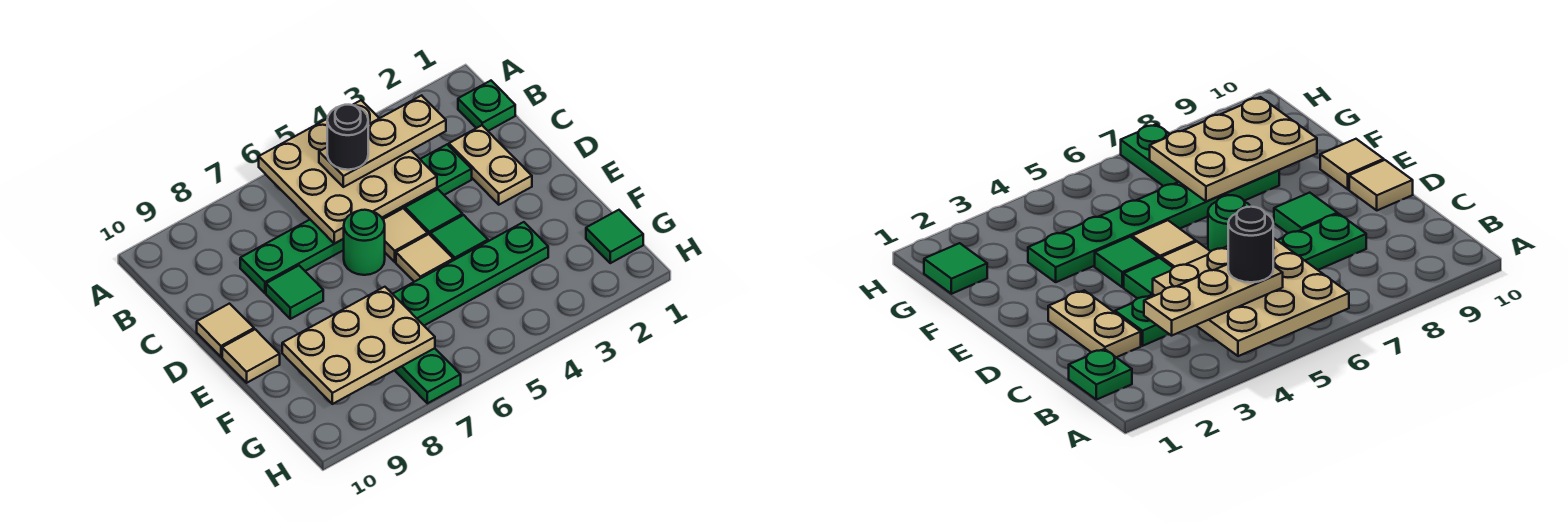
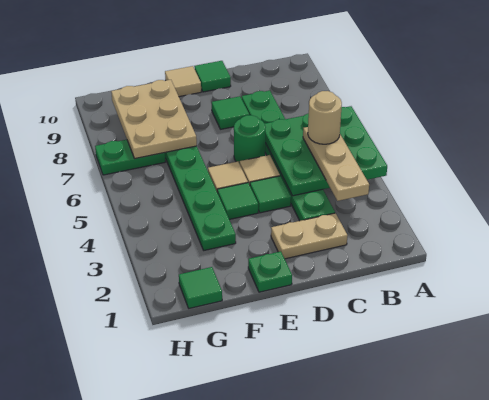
tan 3x3 plate [259,100,437,244] -> green 3x3 plate [265,106,387,196]
green 1x1 plate [458,81,515,131] -> green 1x1 plate moved to [248,251,292,292]
black 1x1 round brick [327,105,368,170] -> tan 1x1 round brick [308,91,342,144]
tan 1x1 tile [197,304,254,357] -> green 1x1 tile [194,61,231,92]

